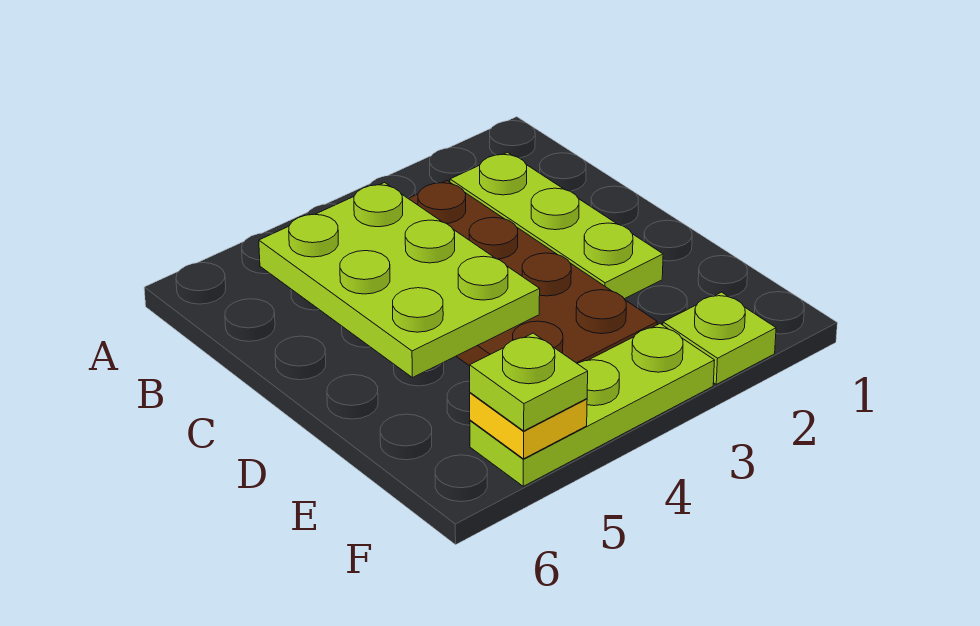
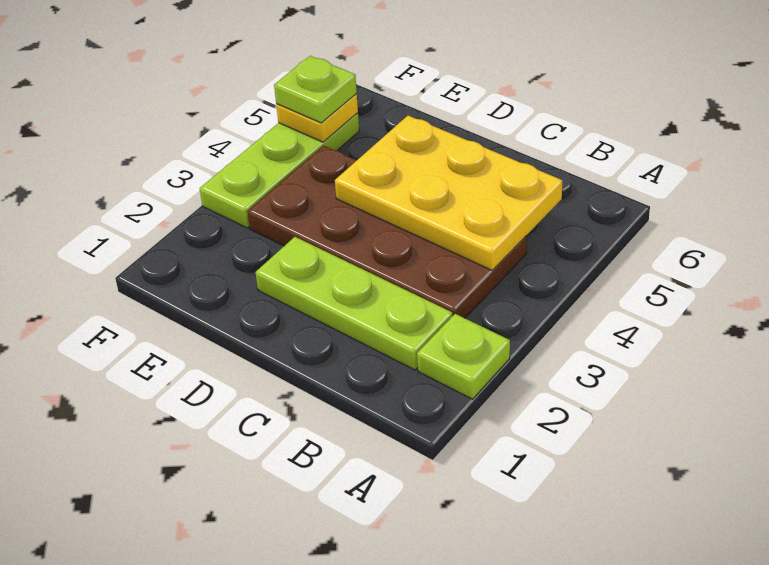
lime 2x3 plate [259,183,540,378] -> yellow 2x3 plate [335,116,562,270]
lime 1x1 plate [663,292,776,384] -> lime 1x1 plate moved to [417,314,510,399]

